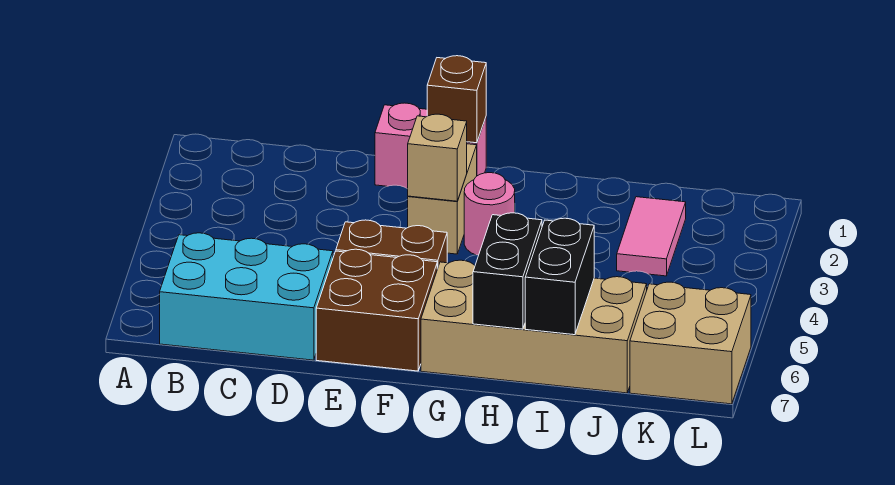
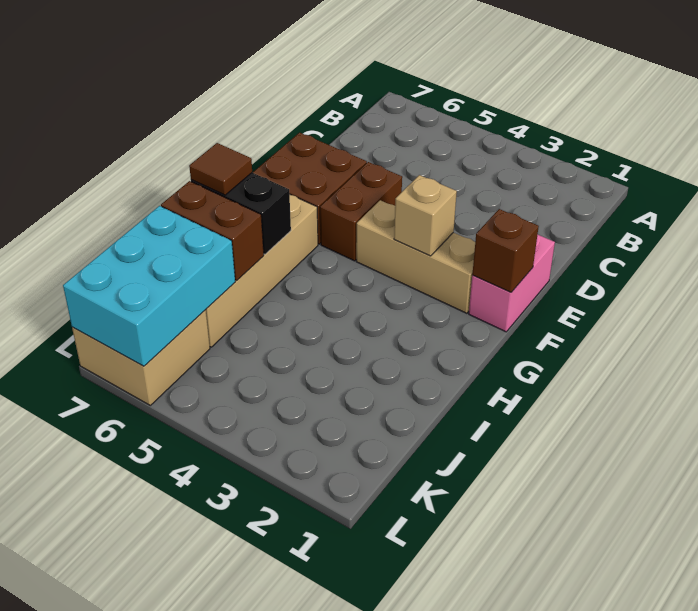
cyan 2x3 brick [160,233,333,360] -> cyan 2x3 brick moved to [63,206,235,366]
tan 1x2 brick [408,144,477,254] -> tan 1x3 brick [356,200,475,313]
pink 1x1 round brick [464,173,515,255] -> none
none -> brown 1x1 tile [189,143,252,195]
black 1x2 brick [525,218,594,335] -> brown 1x2 brick [161,181,264,280]
pink 1x2 tile [617,197,686,276] -> none

